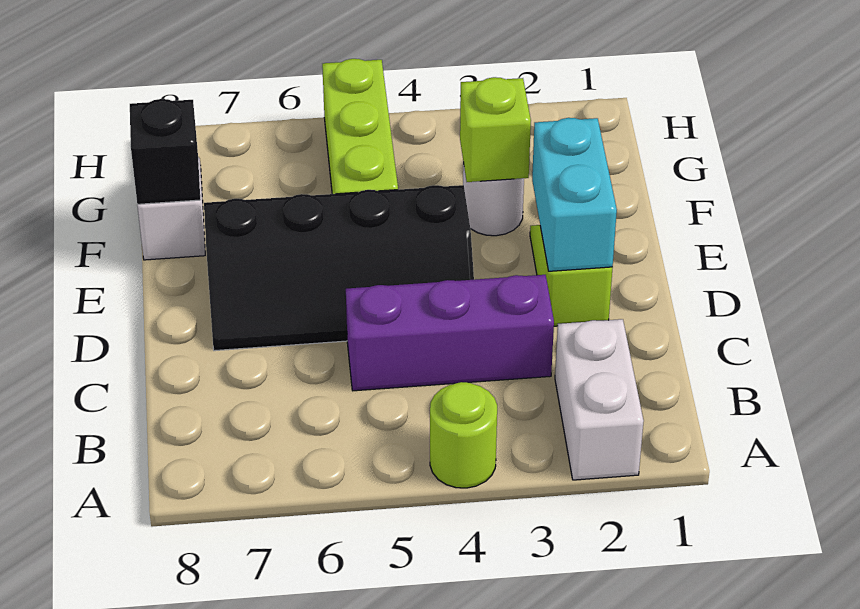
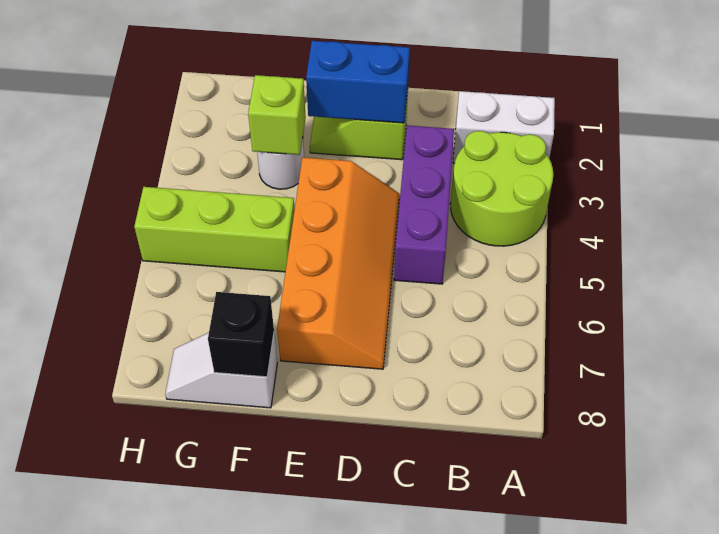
lime 1x1 round brick [430,382,497,488] -> lime 2x2 round brick [450,131,553,246]
cyan 1x2 brick [532,118,617,271] -> blue 1x2 brick [306,41,410,123]
black 2x4 slope [204,185,474,351] -> orange 2x4 slope [277,157,399,369]

